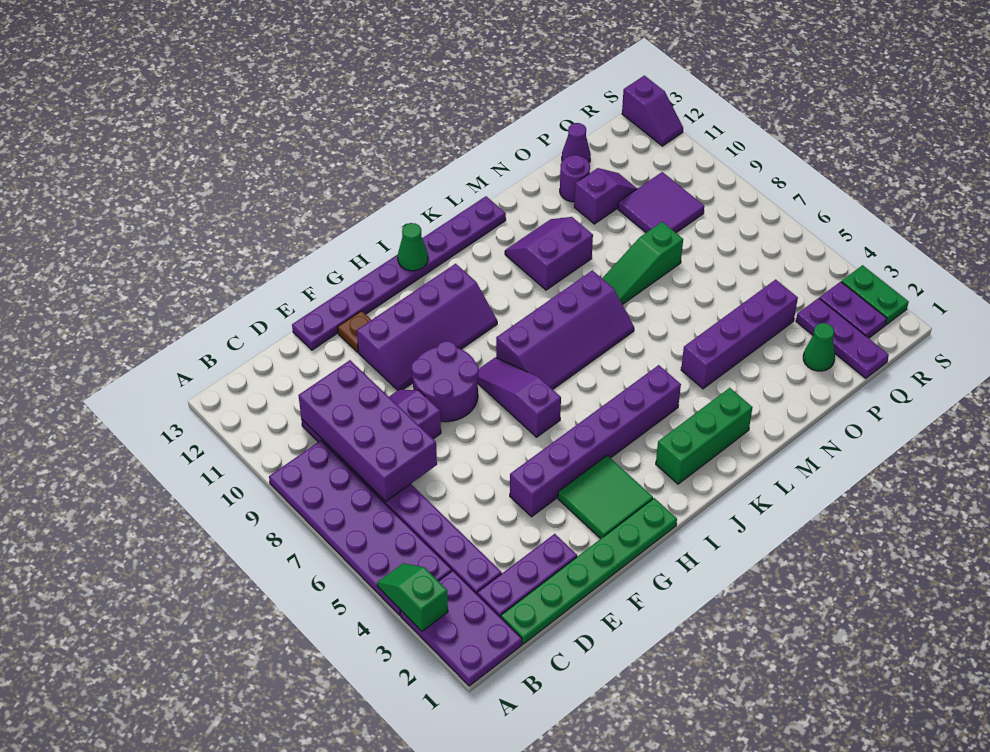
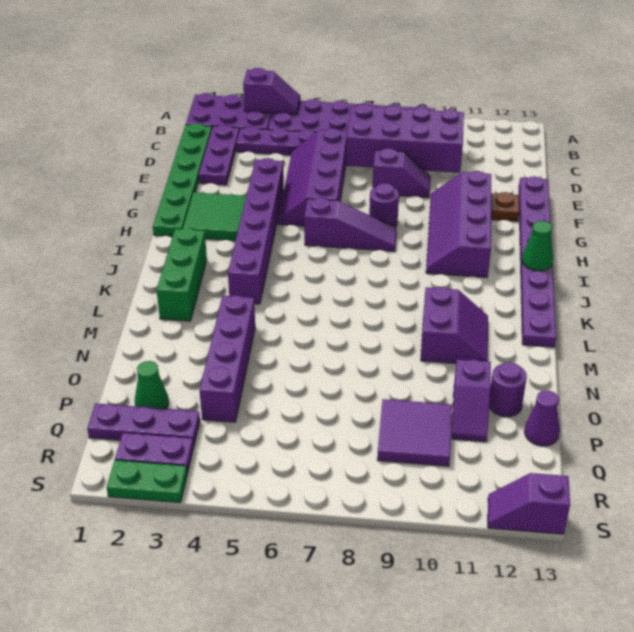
green 1x2 slope [377,563,448,631] -> purple 1x2 slope [243,68,300,115]
purple 2x2 round brick [411,341,479,422] -> purple 1x1 round brick [369,183,399,227]
purple 2x4 slope [496,270,634,389] -> purple 2x4 slope moved to [278,128,347,226]
green 1x3 slope [602,222,683,305] -> none

